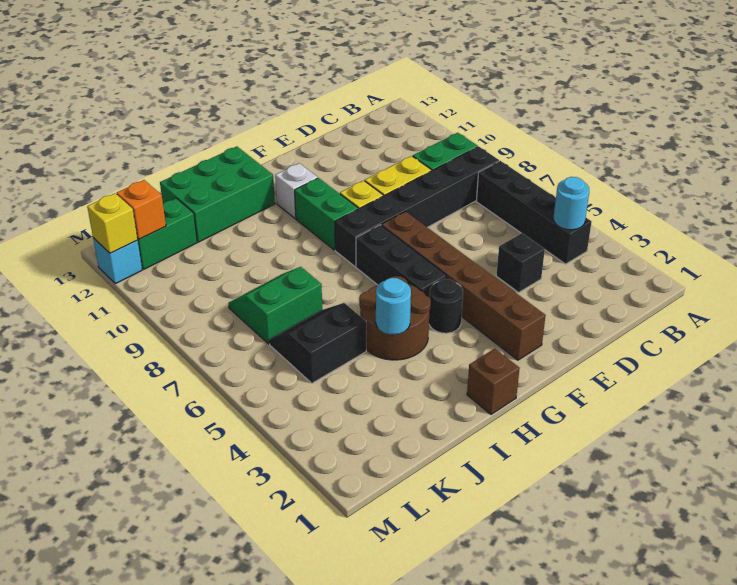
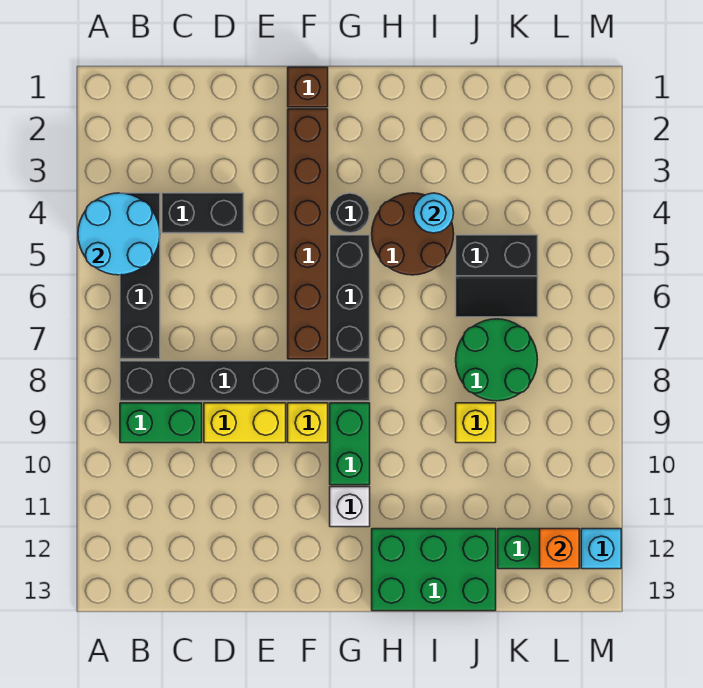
cyan 1x1 round brick [554,177,589,230] -> cyan 2x2 round brick [78,193,160,275]
black 1x1 brick [496,233,545,292] -> black 1x2 brick [162,193,244,233]
brown 1x1 brick [467,349,520,414] -> brown 1x1 brick moved to [288,67,328,107]
green 2x2 slope [229,267,322,344] -> green 2x2 round brick [456,319,537,401]
yellow 1x1 brick [87,193,137,253] -> yellow 1x1 brick moved to [456,403,496,443]

